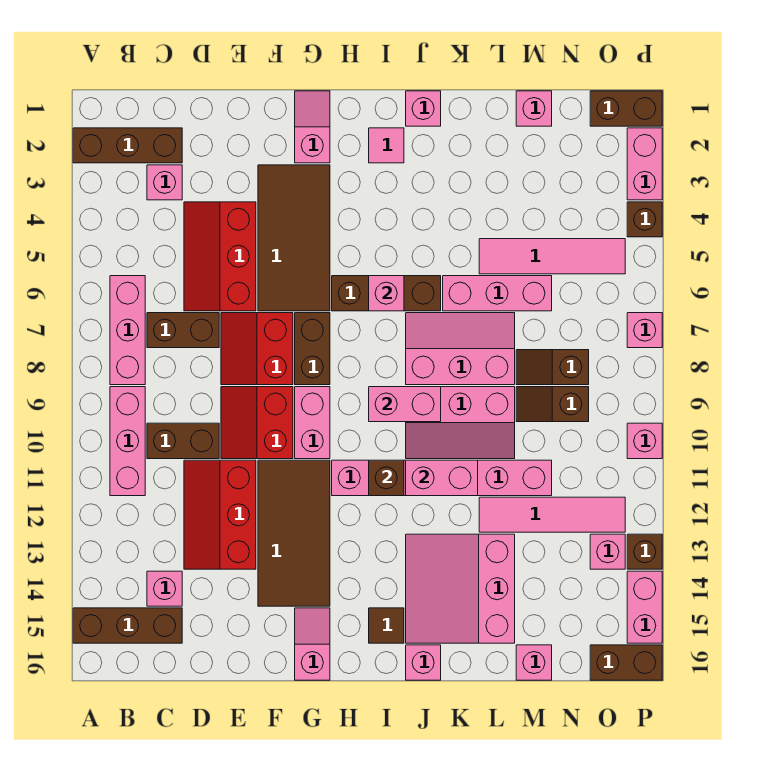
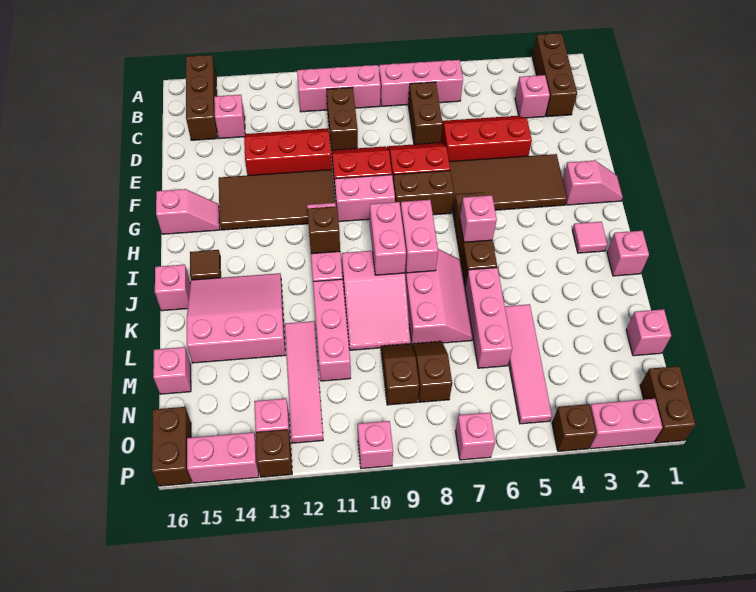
pink 2x3 slope [406,387,515,459] -> pink 2x3 slope turned to [342,251,411,350]
pink 1x2 brick [406,460,478,496] -> pink 1x2 brick moved to [401,200,438,273]

